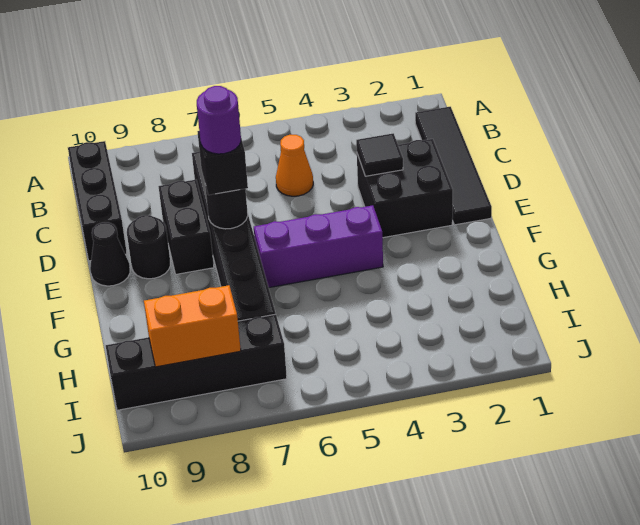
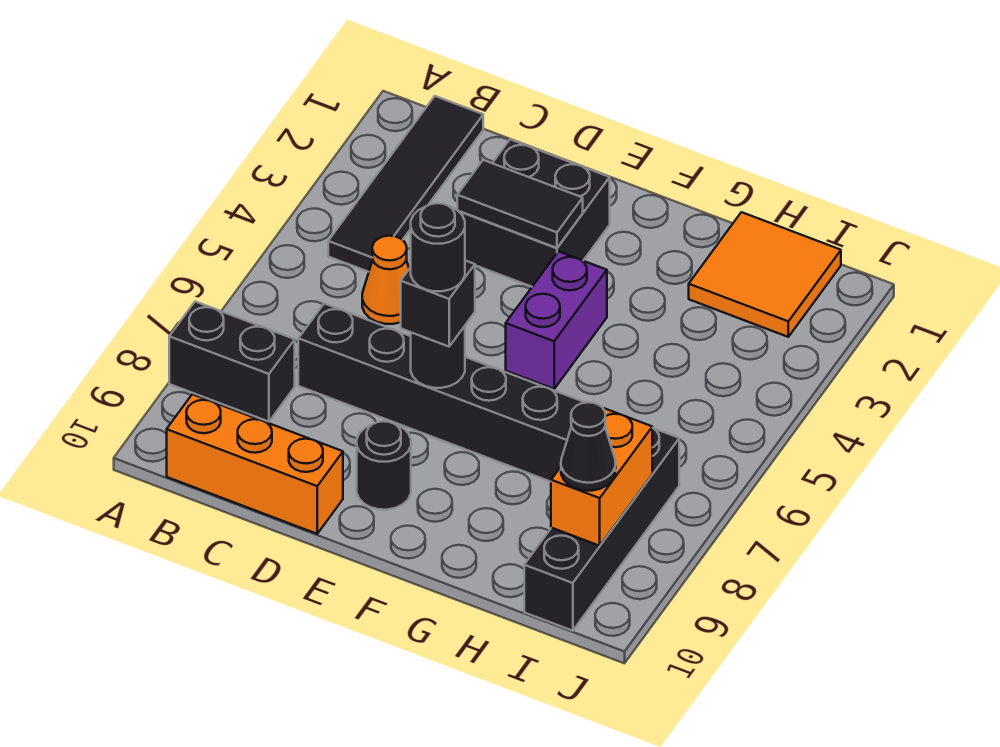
black 1x4 tile [415,107,492,225] -> black 1x4 tile turned to [328,96,483,272]
black 1x3 brick [68,141,127,261] -> orange 1x3 brick [167,394,343,534]
black 1x1 tile [356,133,403,176] -> black 1x2 tile [457,160,583,248]
black 1x2 brick [158,180,214,274] -> black 1x2 brick moved to [169,302,295,422]
purple 1x1 round brick [197,86,241,154] -> black 1x1 round brick [411,203,465,291]
black 1x1 cone [90,222,130,286] -> black 1x1 cone moved to [561,402,616,491]
purple 1x3 brick [254,205,383,288] -> purple 1x2 brick [506,251,607,389]
none -> orange 2x2 tile [689,212,841,337]

